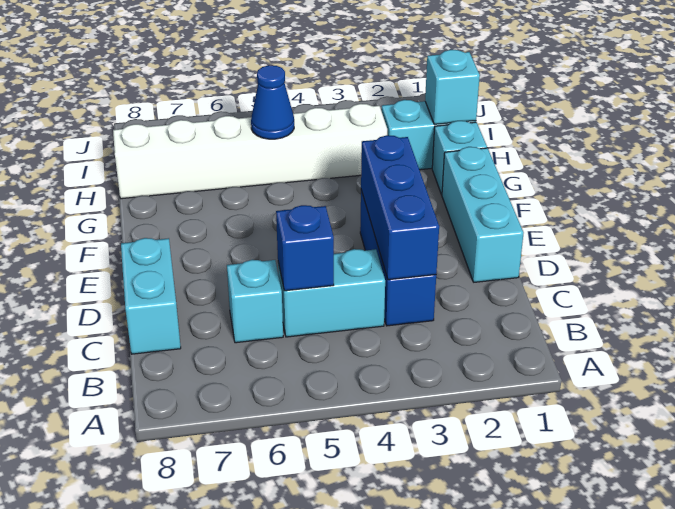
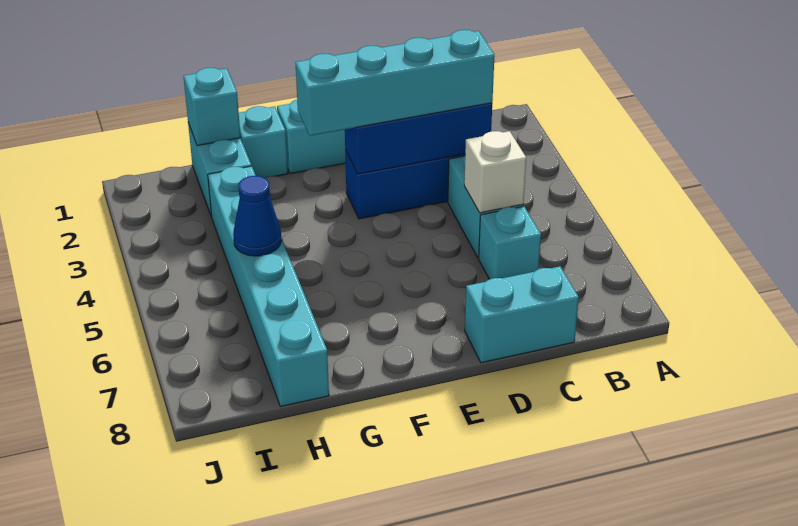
none -> cyan 1x4 brick [296,30,494,136]
blue 1x1 brick [276,205,334,291] -> white 1x1 brick [464,131,526,213]
white 1x6 brick [113,104,387,199] -> cyan 1x6 brick [208,166,329,407]

